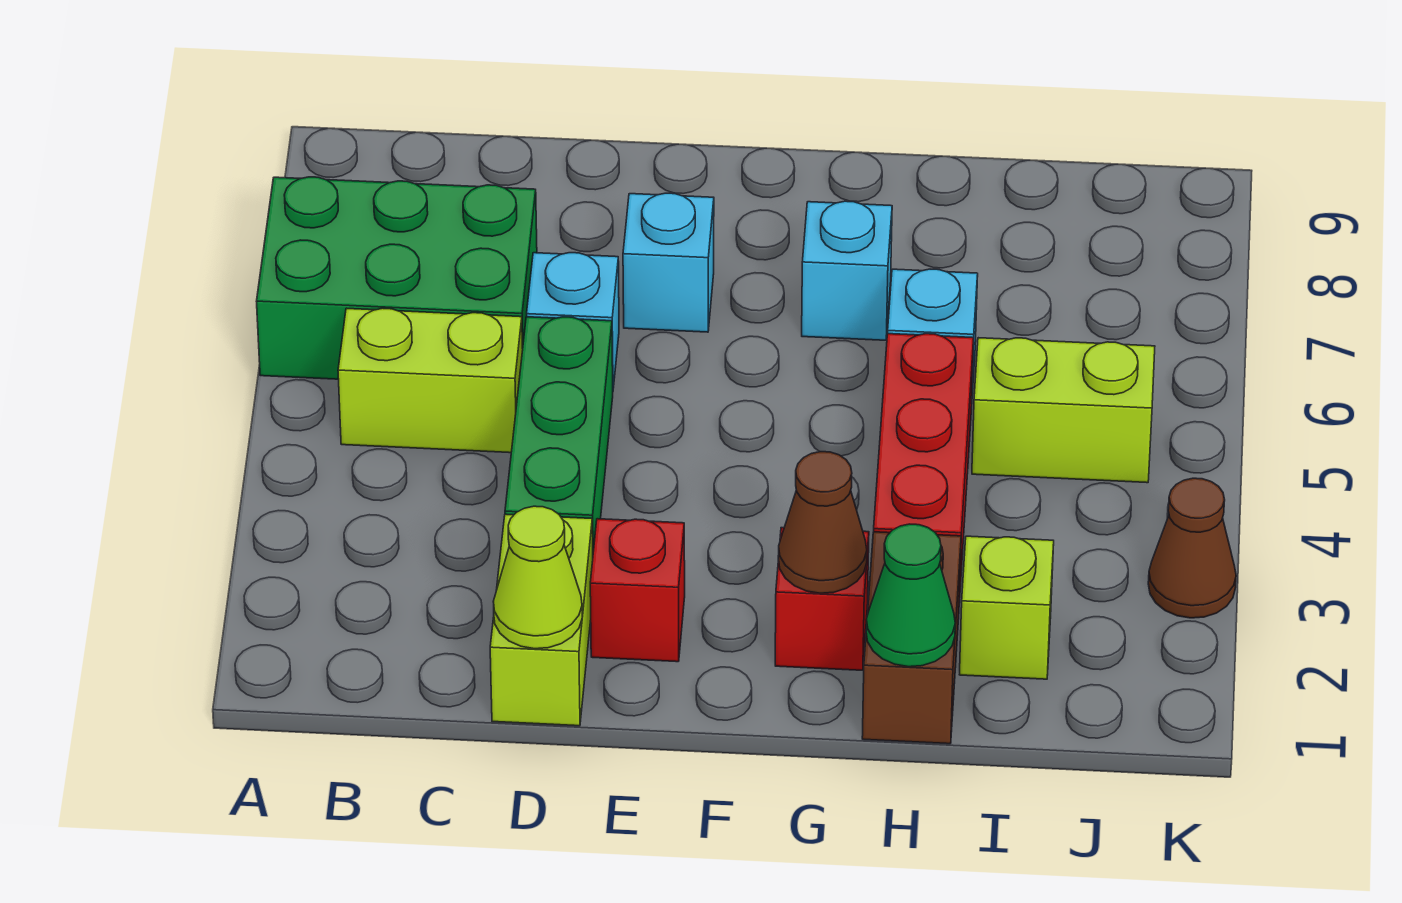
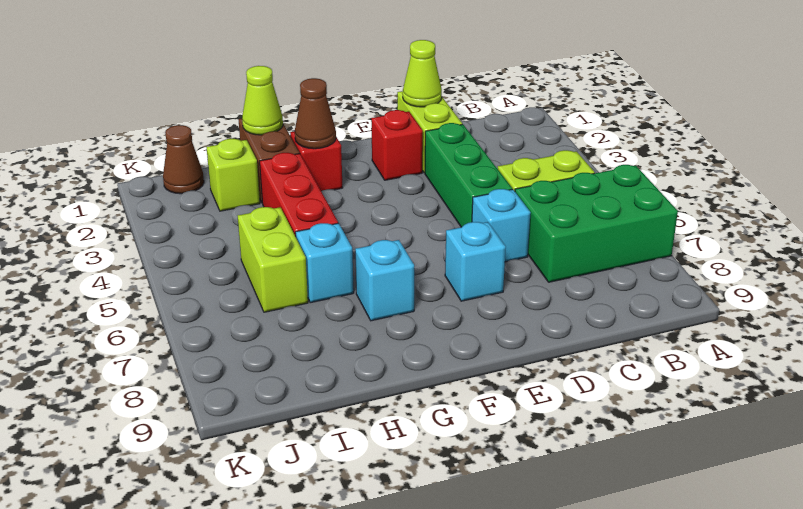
green 1x1 cone [866,524,955,667] -> lime 1x1 cone [242,66,283,135]
lime 1x2 brick [972,338,1155,483] -> lime 1x2 brick turned to [238,207,308,312]
brown 1x1 cone [1148,478,1236,618] -> brown 1x1 cone moved to [163,125,204,194]

